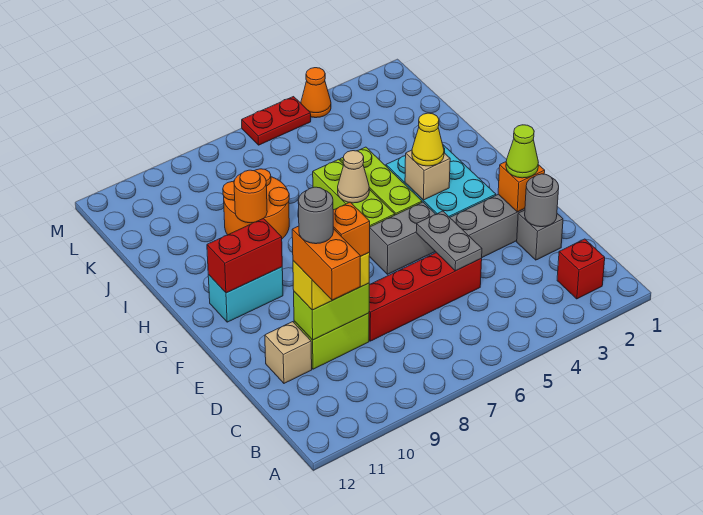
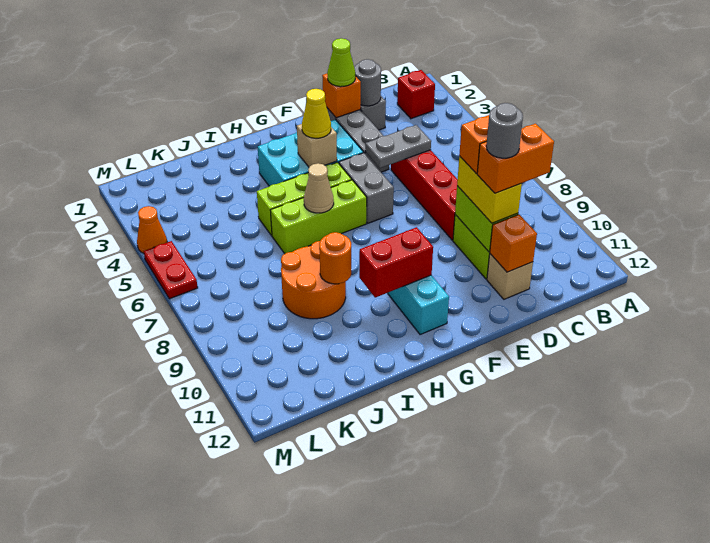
none -> orange 1x1 brick [490,214,537,272]
red 1x2 brick [207,218,282,293] -> red 1x2 brick turned to [359,227,433,298]

